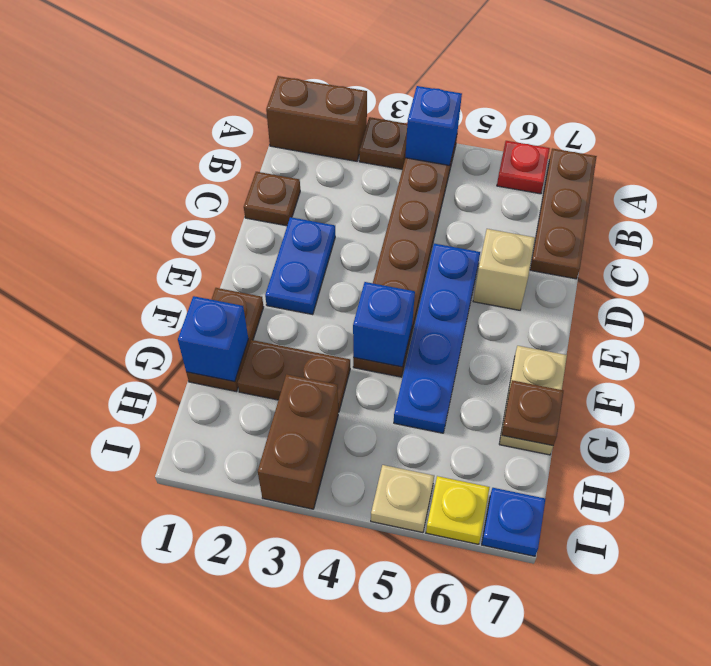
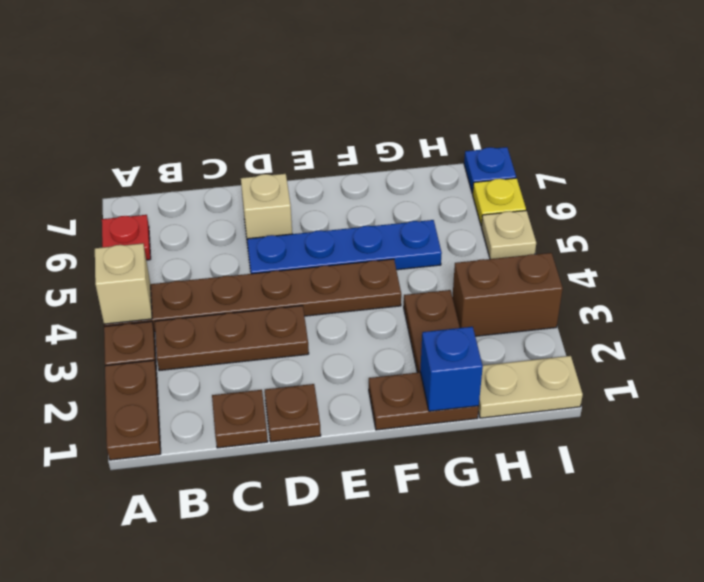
brown 1x2 brick [266,76,367,161] -> brown 1x2 plate [105,360,161,460]
blue 1x1 brick [405,86,462,166] -> tan 1x1 brick [95,243,152,324]
brown 1x3 plate [530,149,597,279] -> brown 1x3 plate moved to [155,306,309,371]
blue 1x2 plate [265,217,335,315] -> none
blue 1x1 brick [353,282,415,367] -> none
tan 1x2 plate [499,346,567,455] -> tan 1x2 plate moved to [478,356,583,418]
brown 1x1 plate [502,380,563,446] -> brown 1x1 plate moved to [265,384,321,442]

